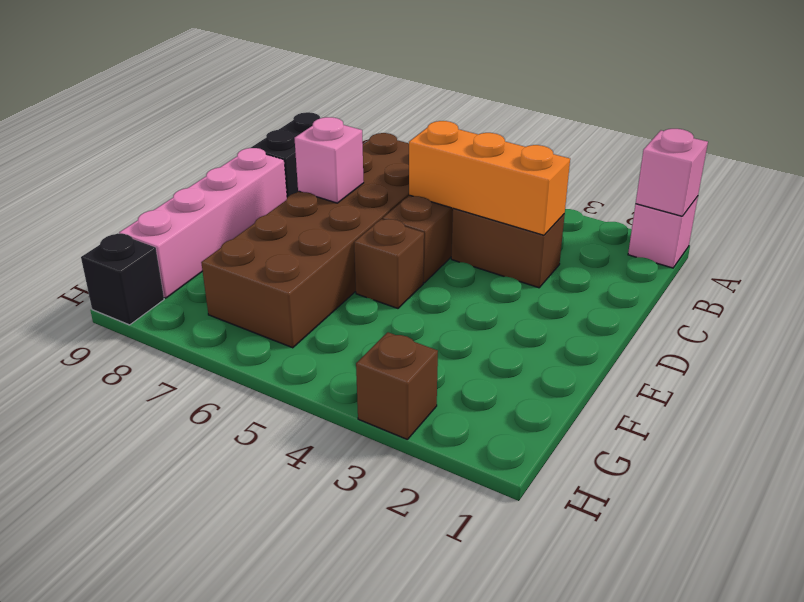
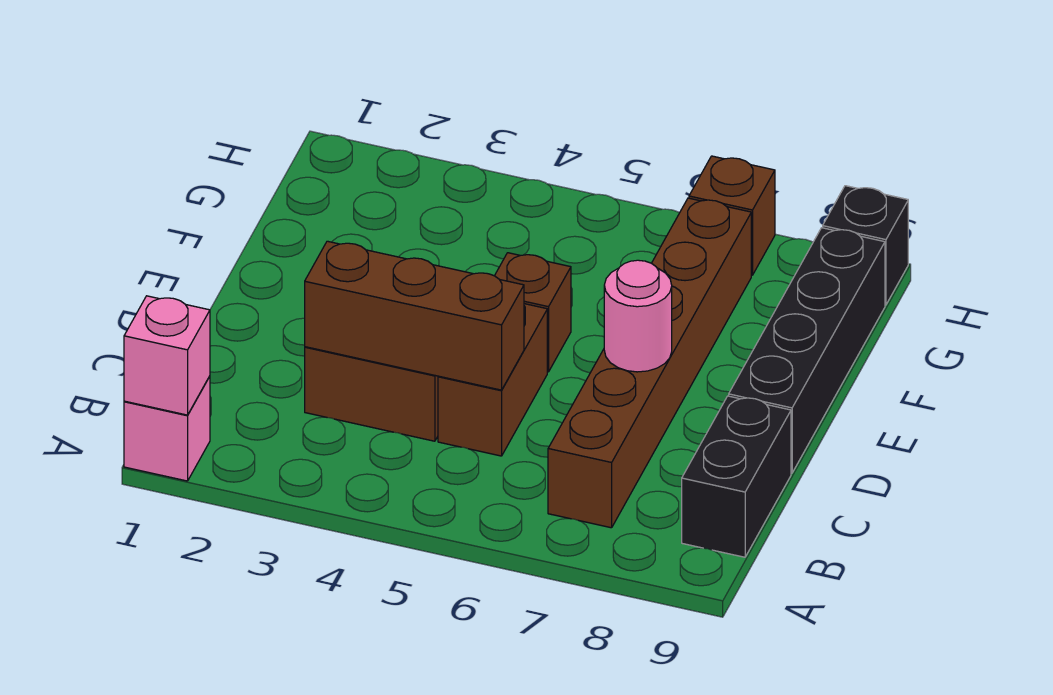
brown 2x6 brick [201,133,409,348] -> brown 1x6 brick [548,198,751,528]
orange 1x3 brick [409,121,570,235] -> brown 1x3 brick [305,241,524,390]
pink 1x1 brick [295,117,364,203] -> pink 1x1 round brick [604,260,672,372]
pink 1x4 brick [119,148,287,298] -> black 1x4 brick [729,228,885,473]
brown 1x1 brick [356,332,438,440] -> brown 1x1 brick moved to [689,156,775,275]

